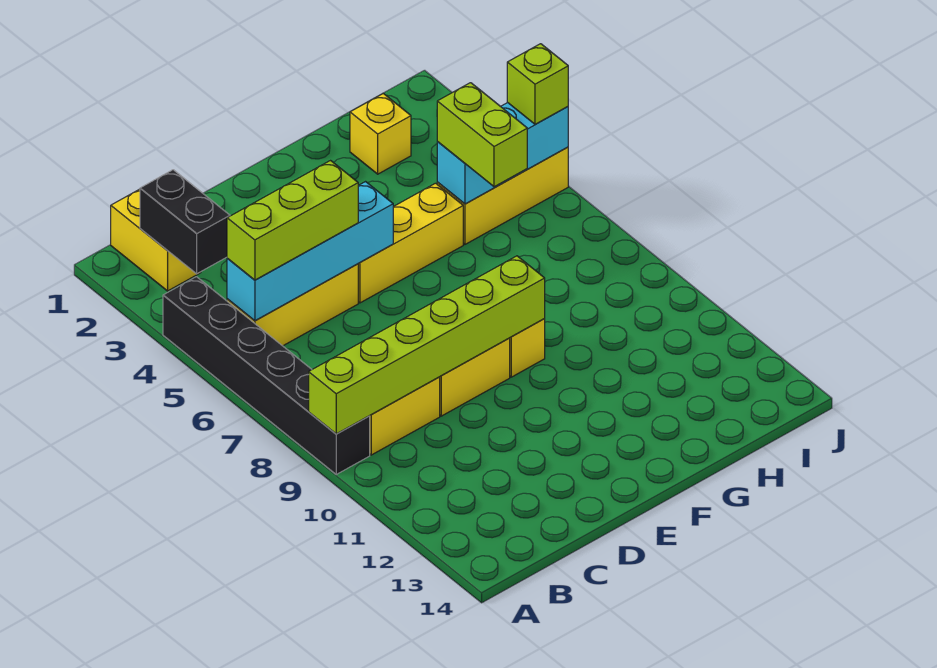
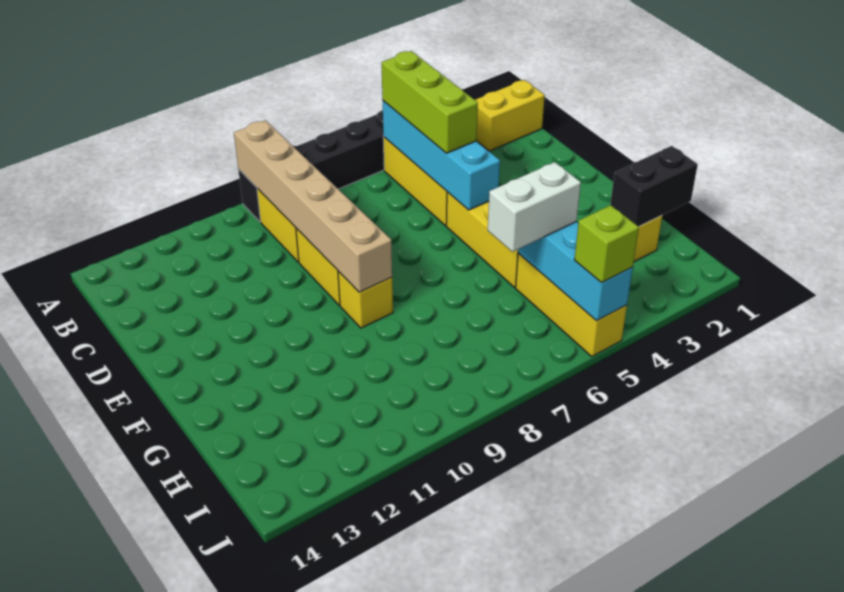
lime 1x6 brick [309,256,545,434] -> tan 1x6 brick [234,120,392,292]
black 1x2 brick [140,170,230,274] -> black 1x2 brick moved to [610,146,698,227]
lime 1x2 brick [437,83,527,187] -> white 1x2 brick [488,162,581,252]

